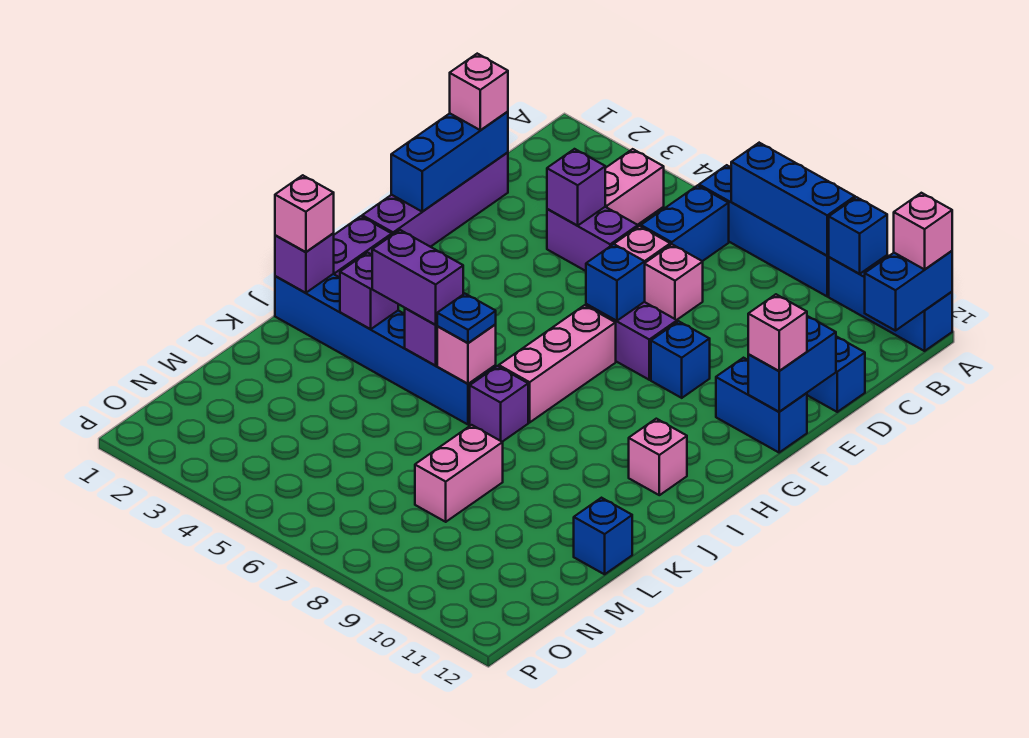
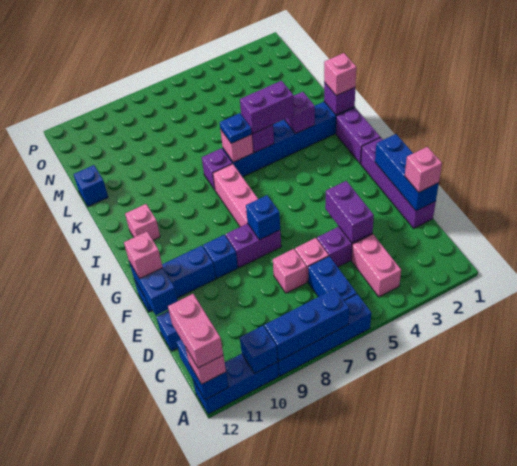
purple 1x1 brick [547,149,605,225] -> purple 1x2 brick [325,181,374,243]
blue 1x2 brick [716,358,807,452] -> blue 1x3 brick [134,246,216,312]
pink 1x2 brick [415,425,503,522] -> pink 1x2 brick moved to [168,294,223,368]

